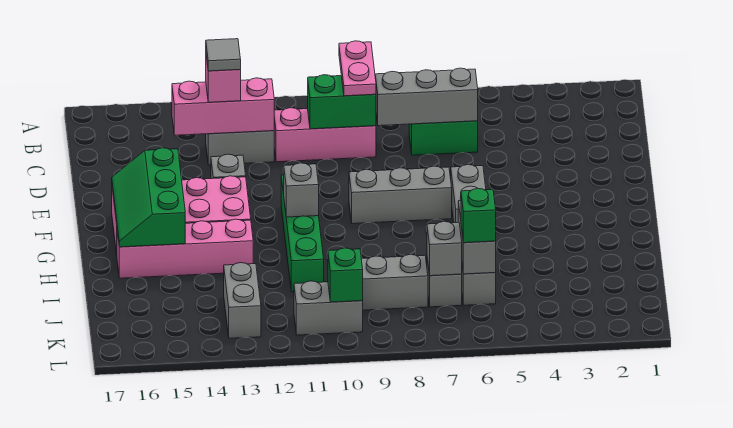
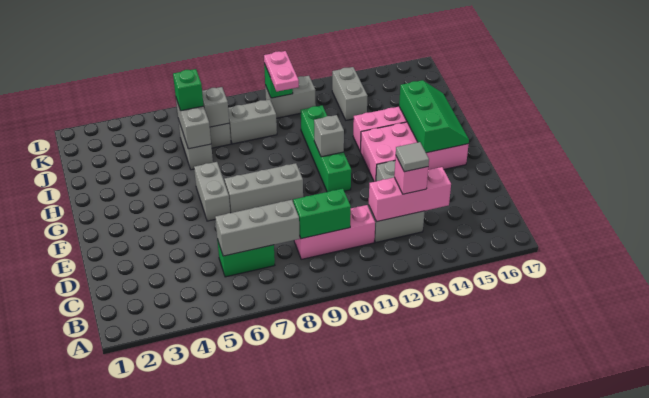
pink 1x2 plate [339,41,376,96] -> pink 1x2 plate moved to [264,51,299,91]

